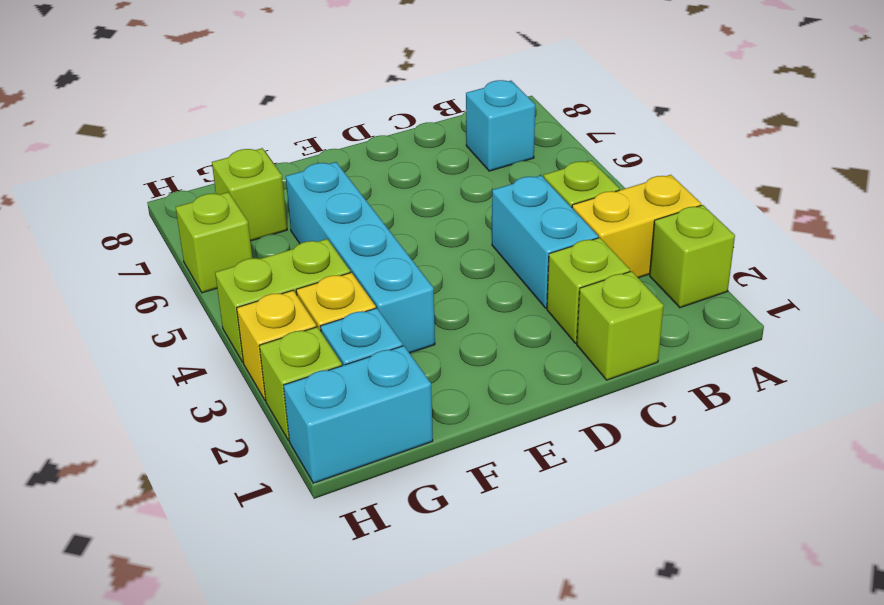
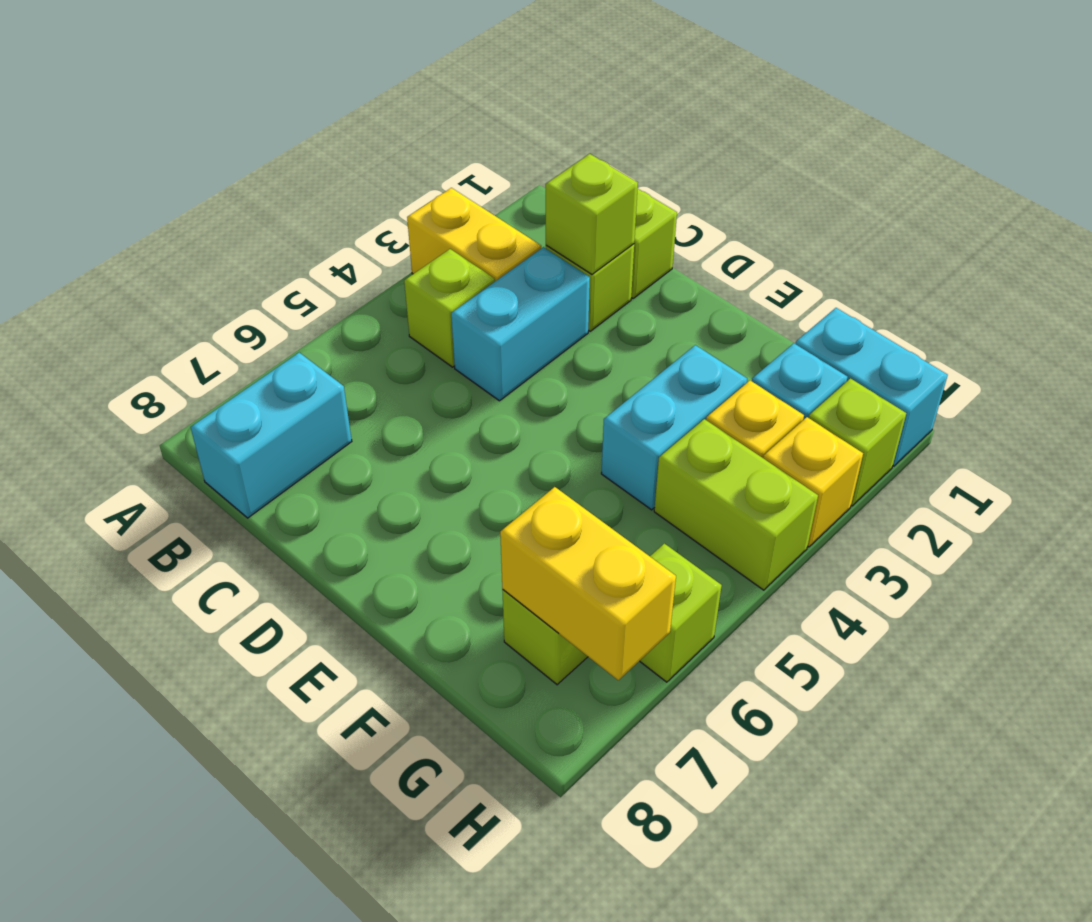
lime 1x1 brick [650,205,735,308] -> lime 1x1 brick moved to [546,154,638,274]
cyan 1x1 brick [466,80,535,171] -> cyan 1x2 brick [191,353,352,518]
cyan 1x4 brick [286,162,435,353] -> cyan 1x2 brick [601,345,747,510]
none -> yellow 1x2 brick [500,487,676,680]

